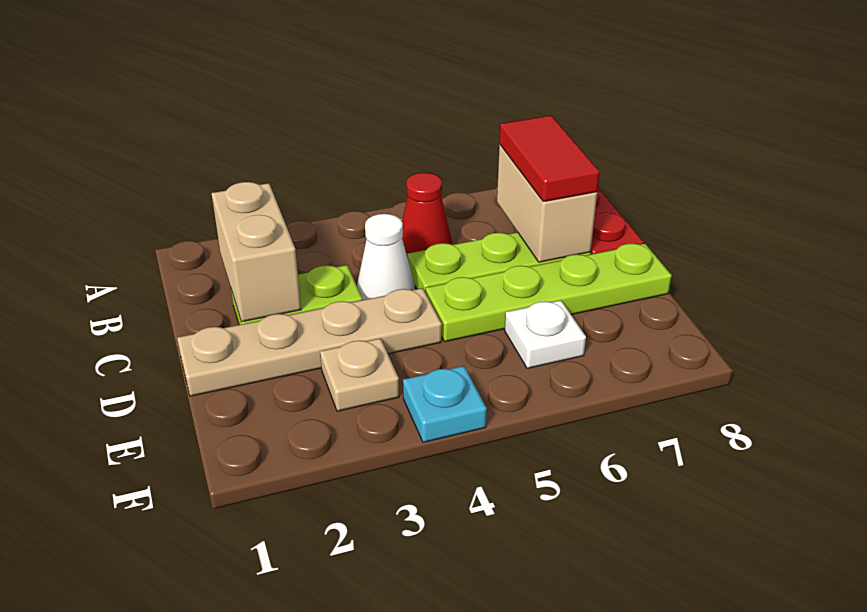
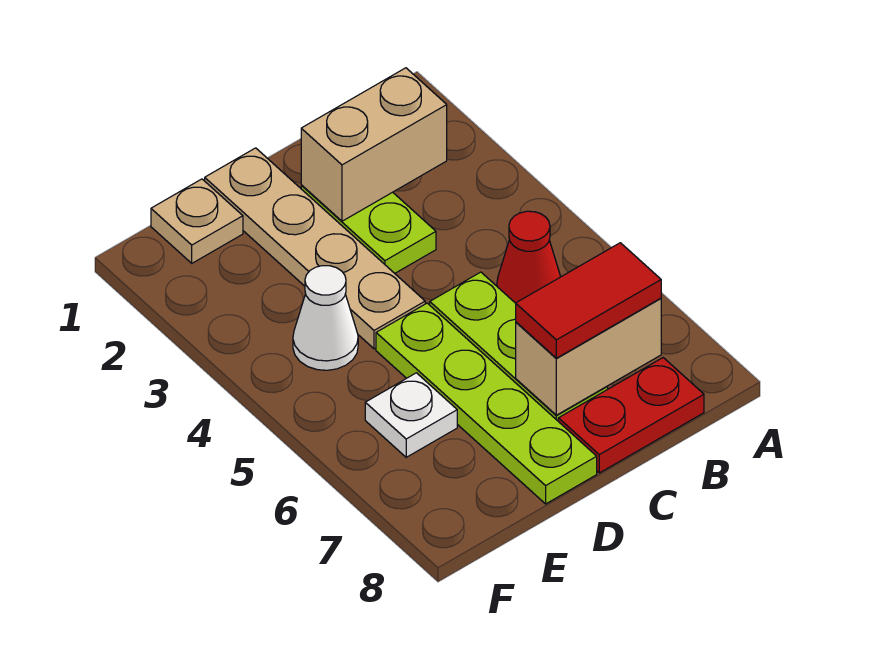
white 1x1 cone [357,214,415,300] -> white 1x1 cone moved to [293,266,358,370]
tan 1x1 plate [320,338,399,411] -> tan 1x1 plate moved to [151,179,243,263]
cyan 1x1 plate [403,366,487,442] -> none

